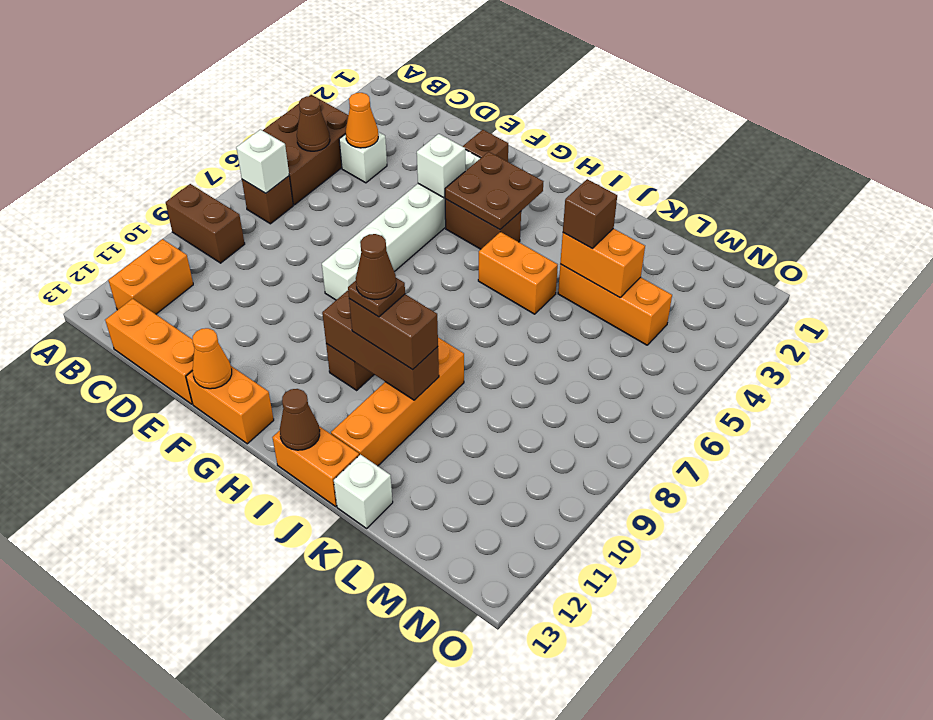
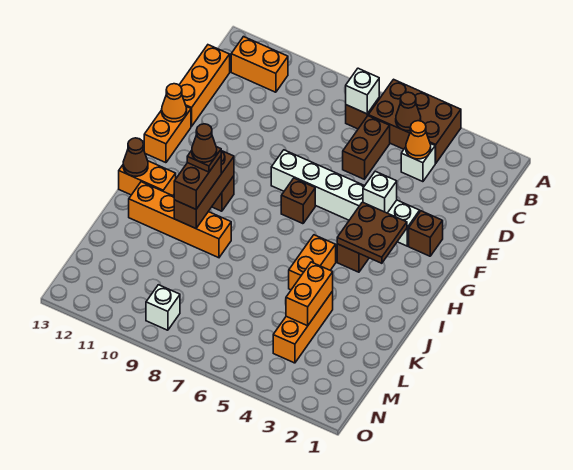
brown 1x2 brick [166,184,245,263] -> brown 1x2 brick moved to [343,116,390,179]
orange 1x2 brick [272,426,359,506] -> orange 1x2 brick turned to [119,161,176,196]
brown 1x1 brick [563,179,617,248] -> brown 1x1 brick moved to [281,178,315,224]
white 1x1 brick [334,454,393,528] -> white 1x1 brick moved to [146,285,180,330]

